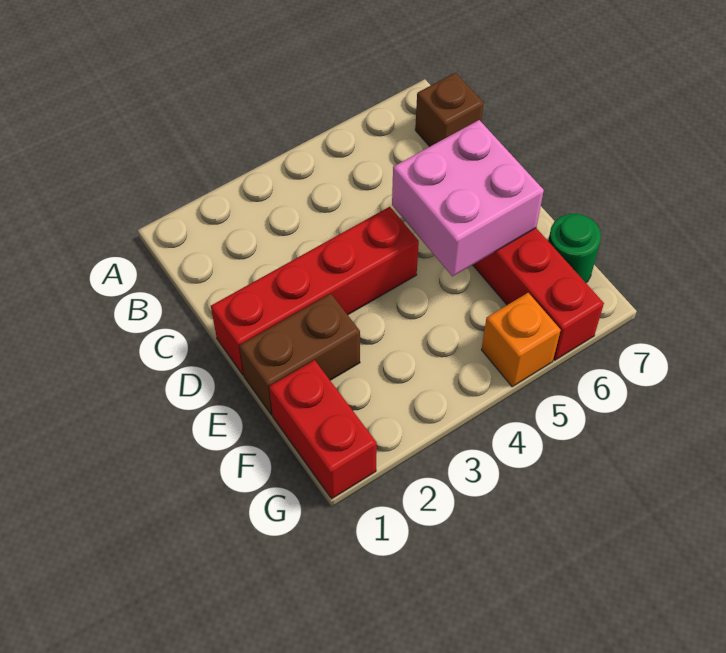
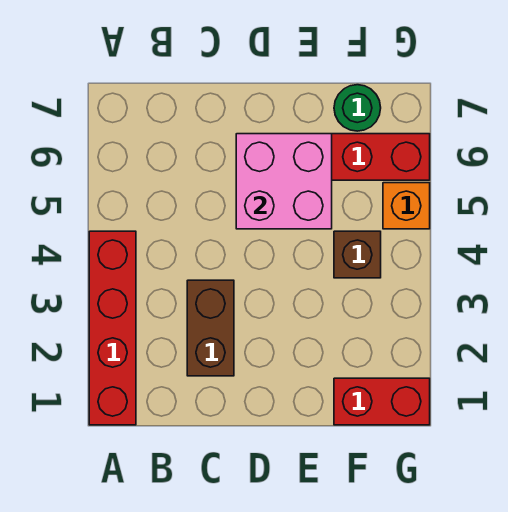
brown 1x1 brick [415,73,484,147] -> brown 1x1 brick moved to [334,231,381,278]
red 1x4 brick [211,207,419,375] -> red 1x4 brick moved to [89,231,136,425]
brown 1x2 brick [239,294,360,415] -> brown 1x2 brick moved to [187,280,234,376]

